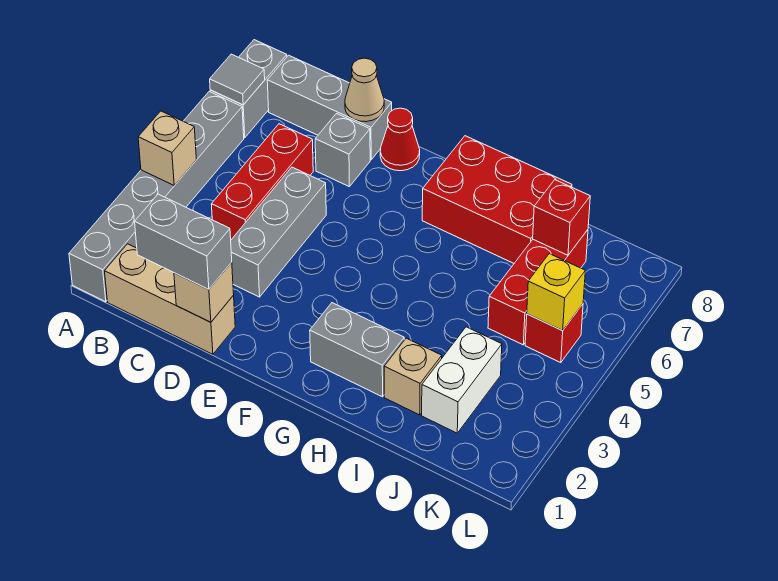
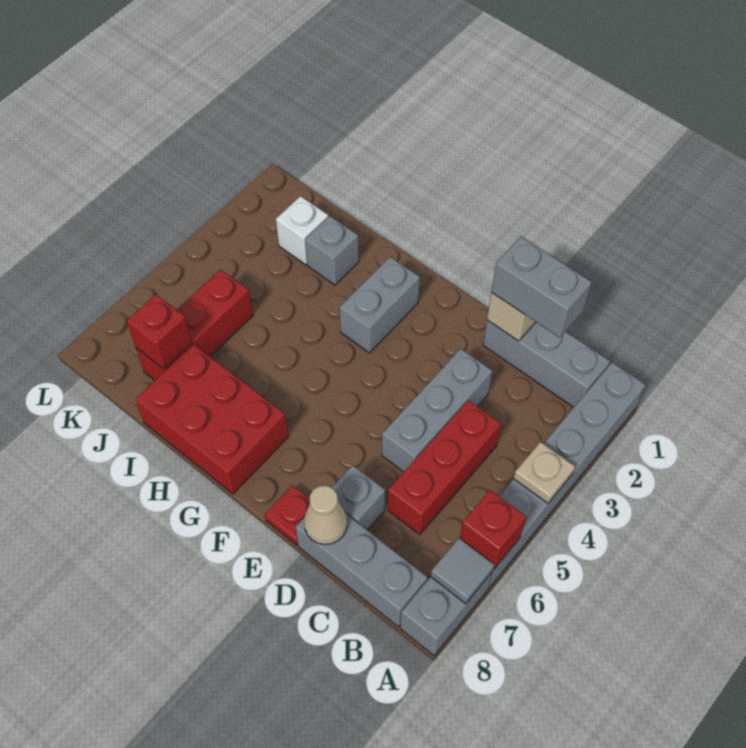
tan 1x1 brick [138,111,196,185] -> tan 1x1 plate [514,442,575,503]
tan 1x3 brick [105,244,235,354] -> grey 1x3 brick [483,320,610,407]
red 1x1 cone [380,108,420,171] -> red 1x1 plate [265,485,310,545]
grey 1x2 brick [310,303,404,397] -> grey 1x2 brick turned to [340,257,420,353]
tan 1x1 brick [384,338,442,415] -> grey 1x1 brick [305,216,359,285]
white 1x2 brick [422,327,502,433] -> white 1x1 brick [276,196,328,265]
red 1x1 brick [525,304,583,363] -> red 1x1 brick moved to [460,490,526,569]
yellow 1x1 brick [527,254,585,331] -> none

